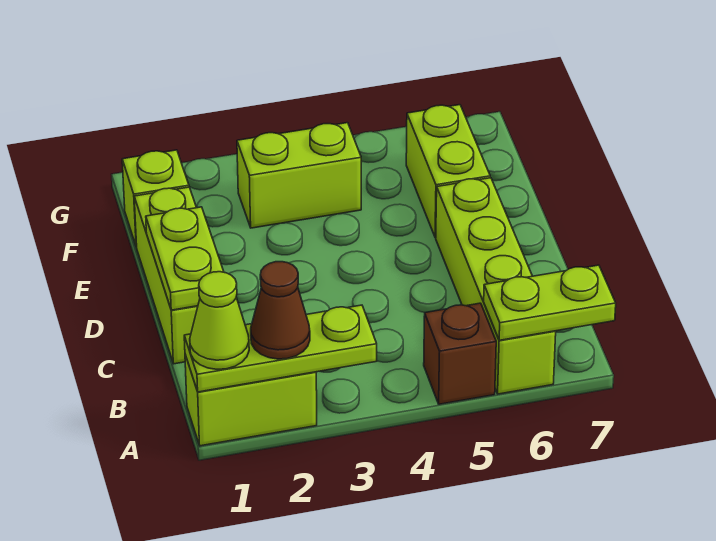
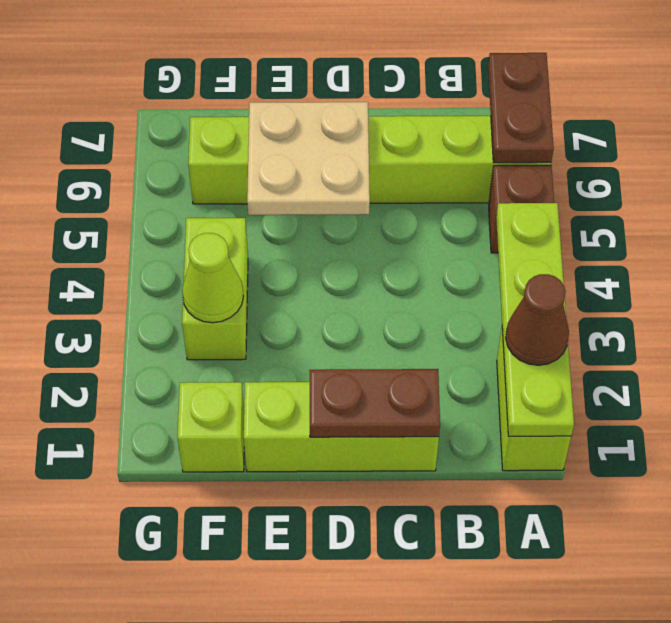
lime 1x3 plate [184,305,377,392] -> lime 1x4 plate [496,203,574,436]
lime 1x1 cone [190,272,249,369] -> lime 1x1 cone moved to [182,233,244,323]
lime 1x2 plate [484,265,616,340] -> brown 1x2 plate [488,53,554,163]
lime 1x2 plate [146,207,224,310] -> brown 1x2 plate [310,369,440,437]
none -> tan 2x2 plate [247,102,370,215]

